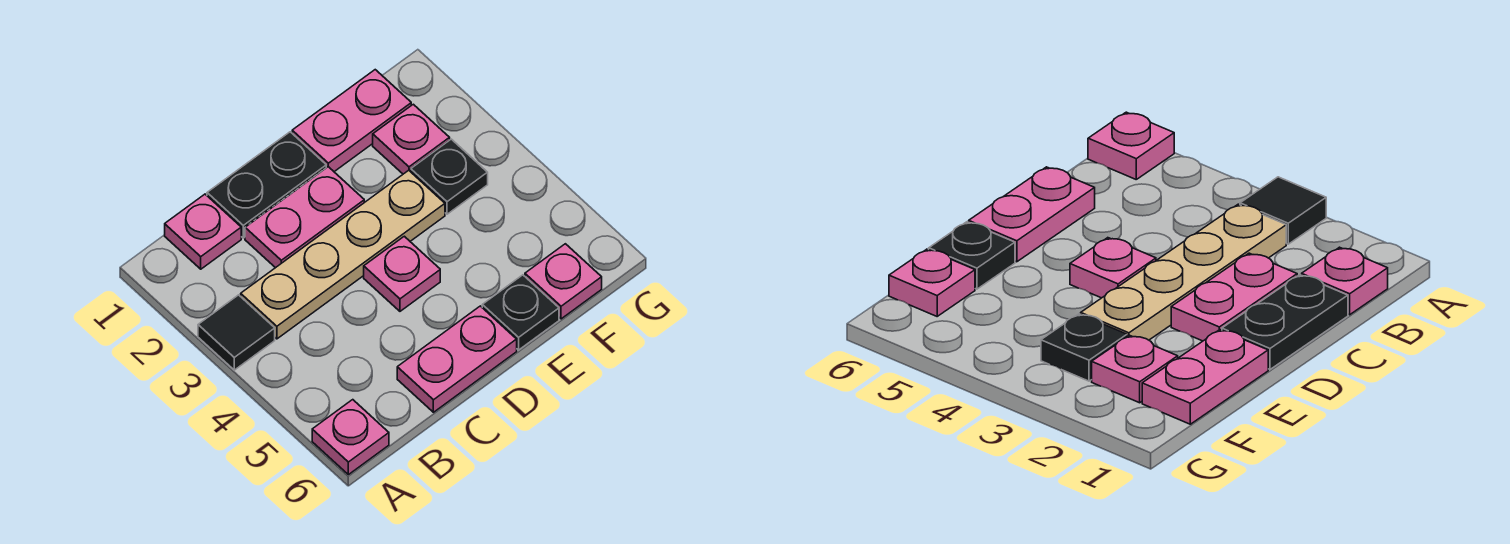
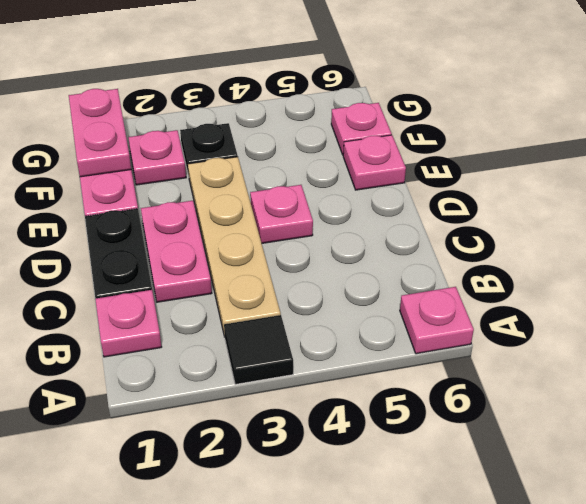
pink 1x2 plate [397,306,517,412] -> pink 1x2 plate moved to [69,89,131,177]
black 1x1 plate [482,275,559,350] -> pink 1x1 plate [343,135,406,190]

